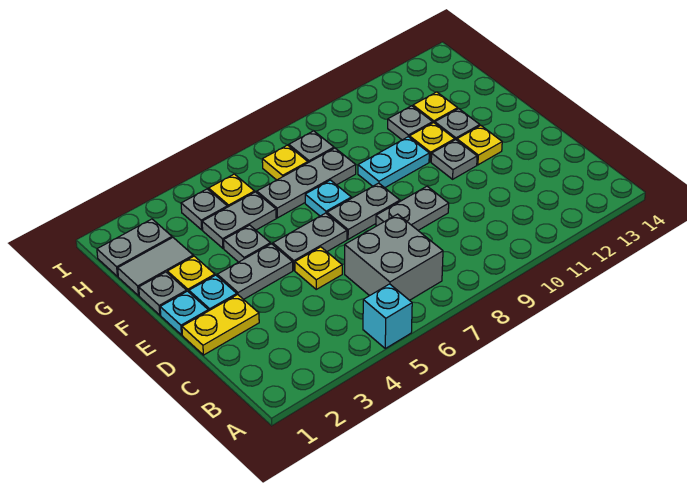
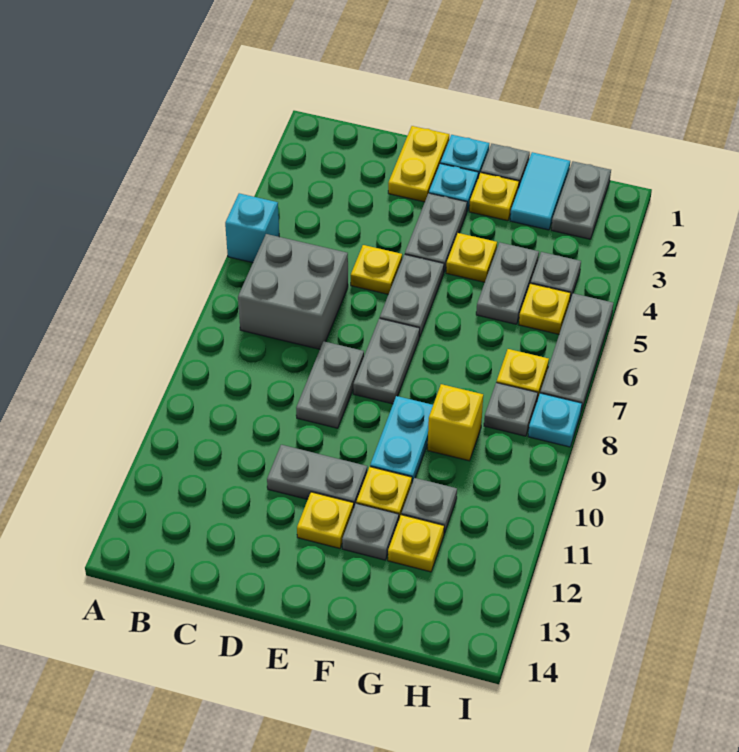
grey 1x1 plate [431,140,477,179] -> grey 1x2 plate [267,445,367,506]
grey 1x1 plate [224,225,270,262] -> yellow 1x1 plate [446,233,497,282]
cyan 1x1 plate [305,180,351,216] -> cyan 1x1 plate moved to [528,393,582,447]
grey 1x2 tile [118,238,193,296] -> cyan 1x2 tile [510,152,570,230]
grey 1x3 plate [257,148,356,218] -> grey 1x3 plate moved to [540,293,613,411]
none -> yellow 1x1 brick [428,384,483,461]

